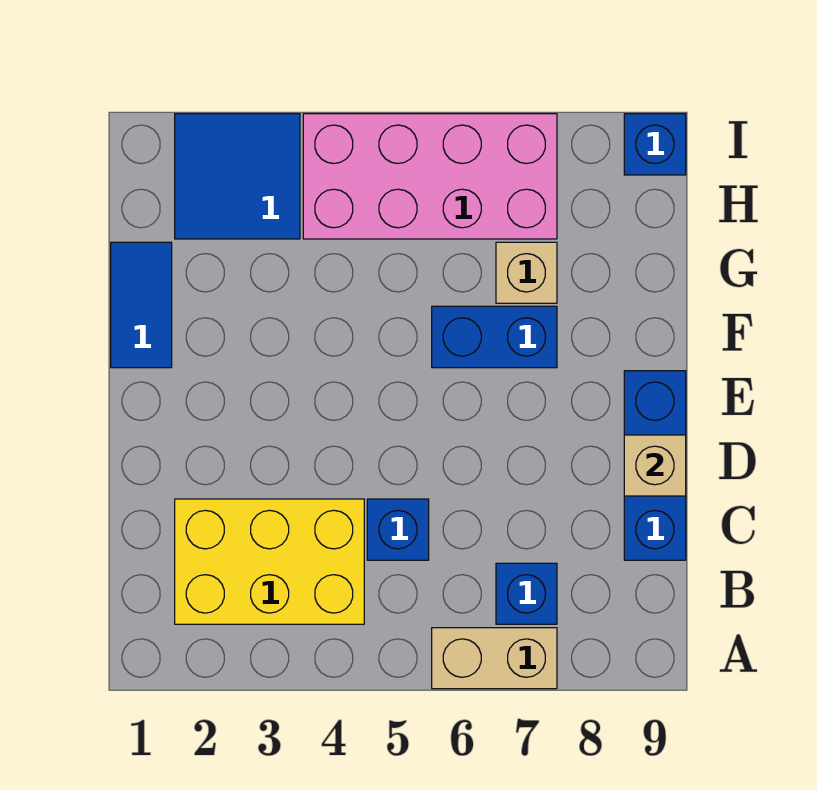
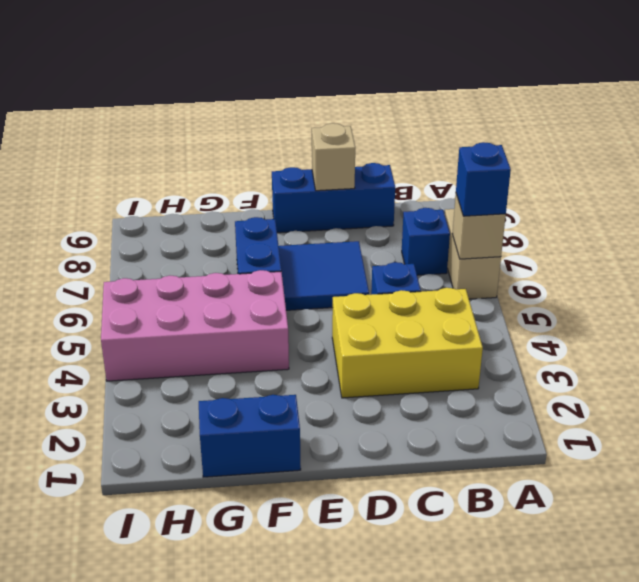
yellow 2x3 brick [175,499,364,624] -> yellow 2x3 brick turned to [332,288,483,398]
blue 1x2 tile [111,242,172,368] -> blue 1x2 brick [199,395,301,477]
tan 1x1 brick [496,242,557,303] -> tan 1x1 brick moved to [452,194,506,259]
blue 2x2 tile [175,114,300,239] -> blue 2x2 tile moved to [279,241,369,310]
pink 2x4 brick [303,114,557,239] -> pink 2x4 brick turned to [101,270,289,381]
blue 1x1 brick [624,114,686,175] -> blue 1x1 brick moved to [456,142,511,216]

